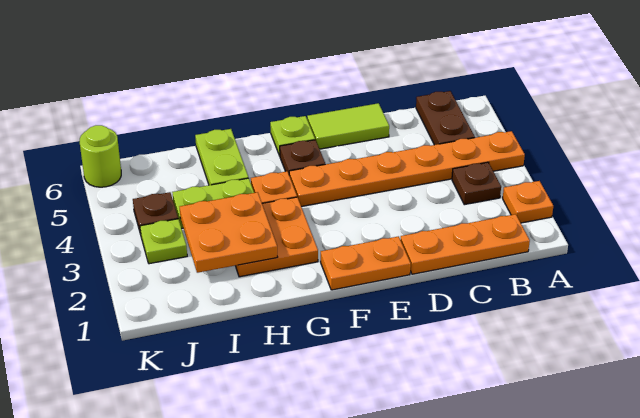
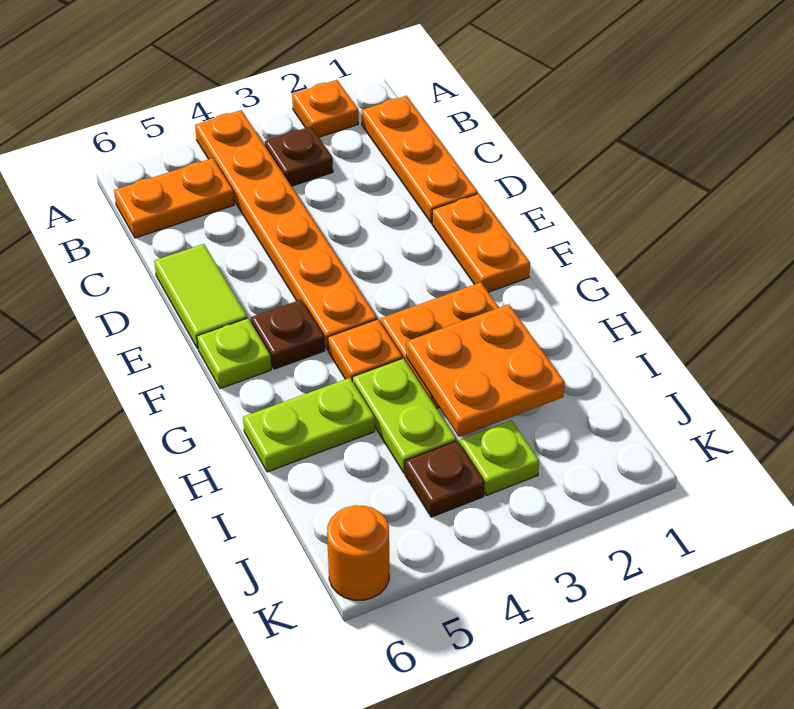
brown 1x2 plate [416,91,475,145] -> orange 1x2 plate [114,158,234,238]
lime 1x1 round brick [80,125,121,187] -> orange 1x1 round brick [327,505,389,600]

